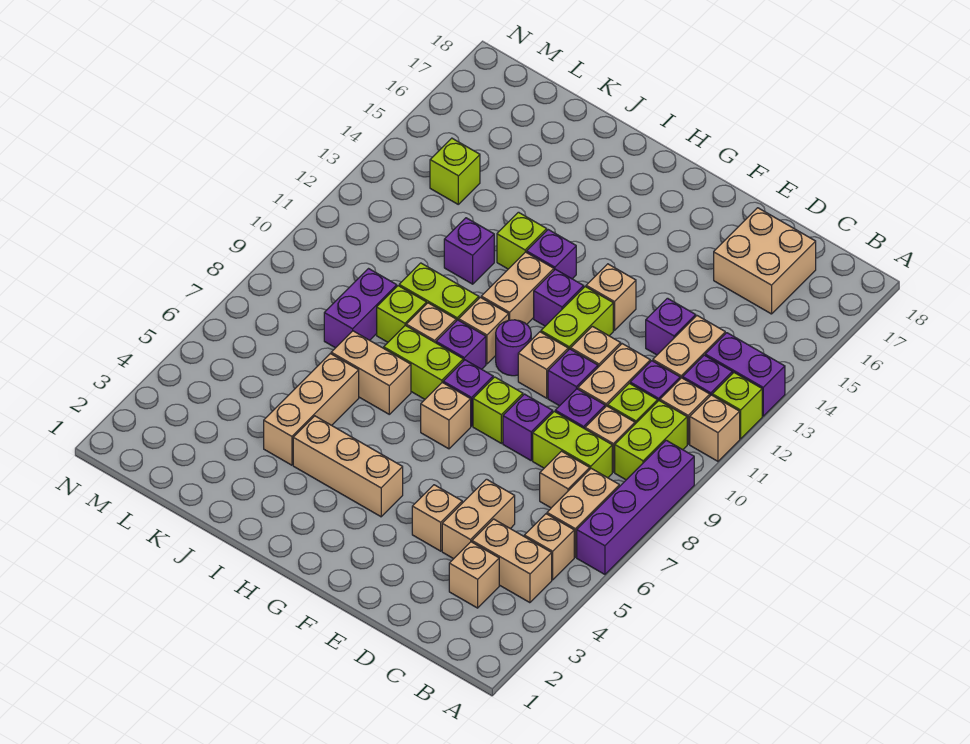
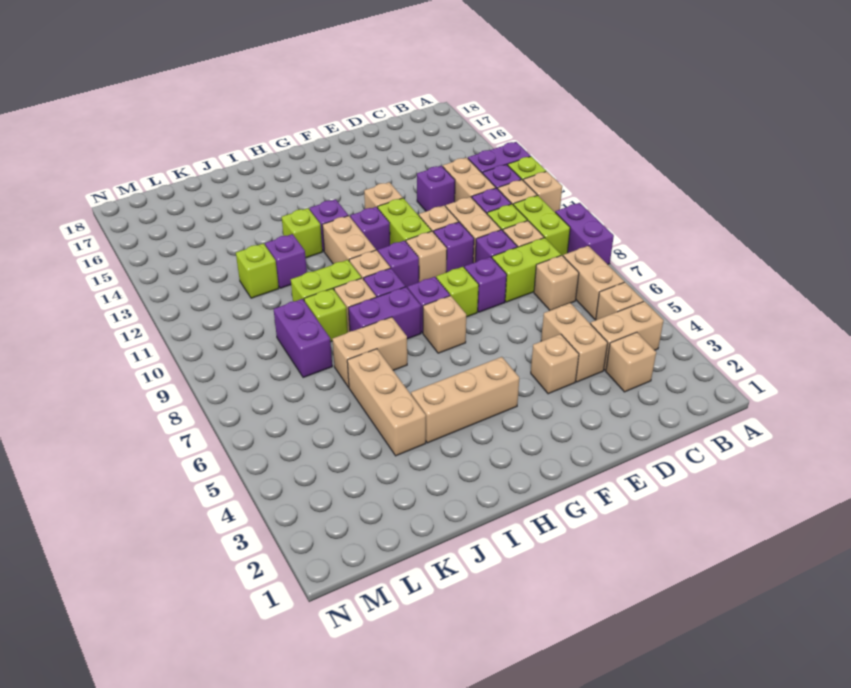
purple 1x4 brick [577,440,694,574] -> purple 1x2 brick [555,203,614,264]
tan 2x2 brick [714,208,816,314] -> none
purple 1x1 round brick [496,320,531,376] -> purple 1x1 brick [378,241,419,288]
lime 1x2 brick [384,325,463,399] -> purple 1x2 brick [348,287,421,339]
lime 1x1 brick [430,138,480,204] -> lime 1x1 brick moved to [236,244,279,298]

